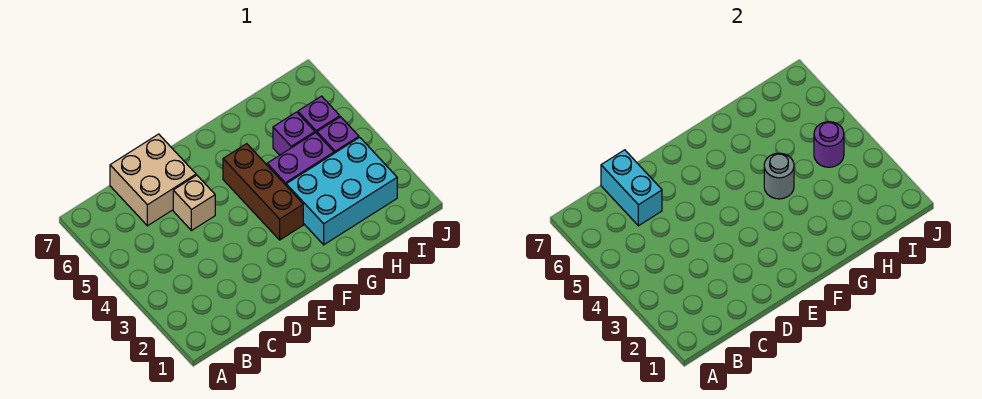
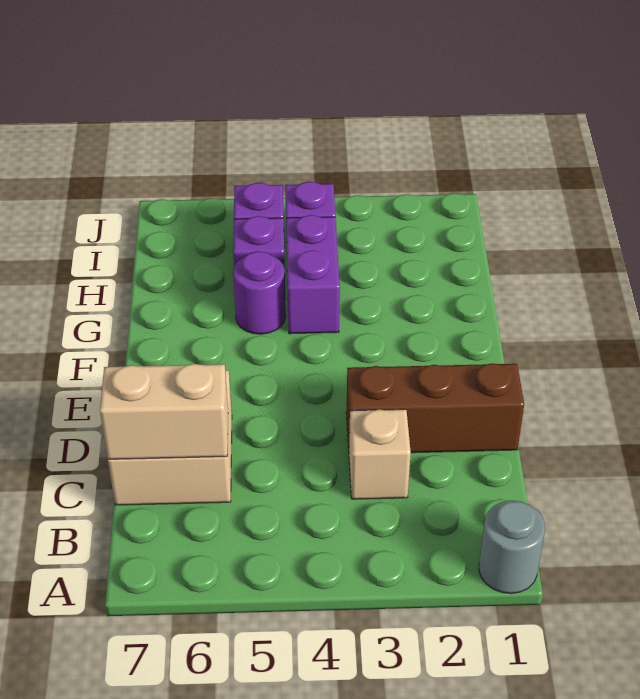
cyan 1x2 brick [601,150,662,226] -> tan 1x2 brick [100,364,228,459]
tan 1x1 brick [173,175,215,231] -> tan 1x1 brick moved to [349,409,411,499]
brown 1x3 brick [223,144,303,240] -> brown 1x3 brick moved to [346,363,524,453]
cyan 2x3 brick [286,137,397,245] -> none
grey 1x1 round brick [764,153,794,199] -> grey 1x1 round brick moved to [479,501,545,594]
purple 1x1 round brick [814,122,844,167] -> purple 1x1 round brick moved to [233,251,286,334]

